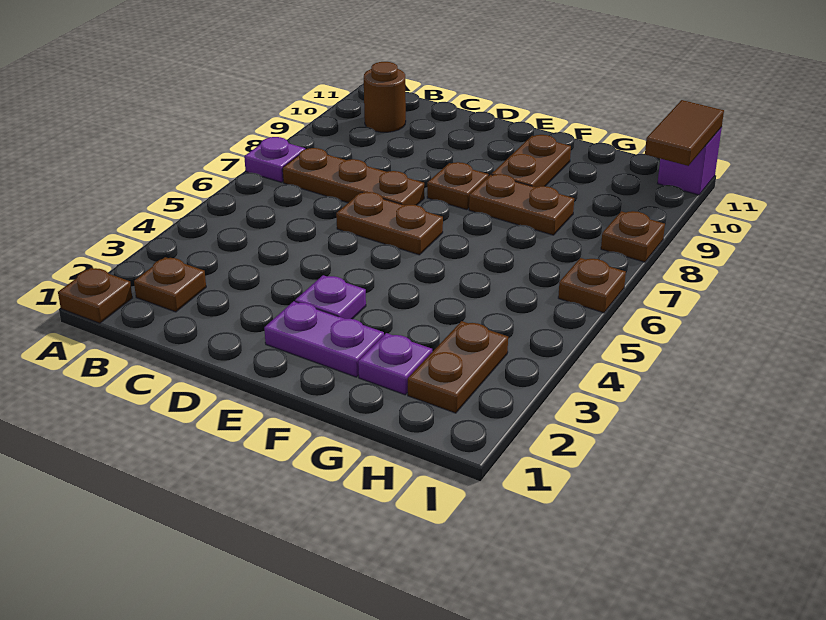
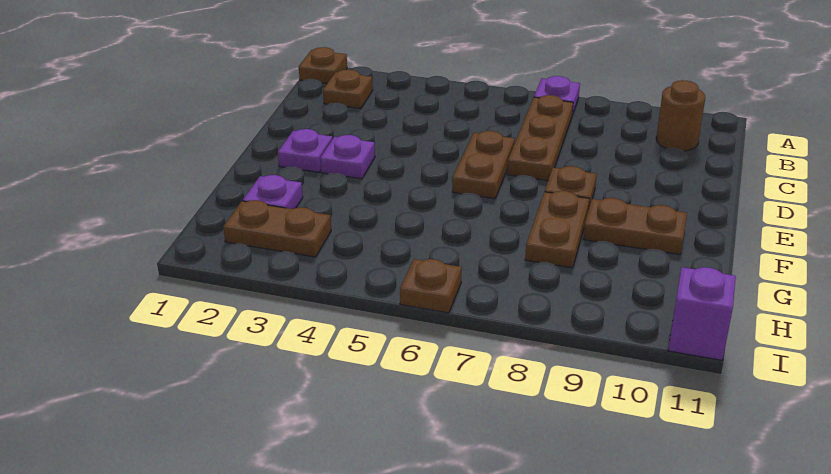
purple 1x2 plate [264,301,384,377] -> purple 1x1 plate [278,129,332,172]
brown 1x1 plate [601,211,665,262] -> none
brown 1x2 tile [645,100,724,166] -> none

